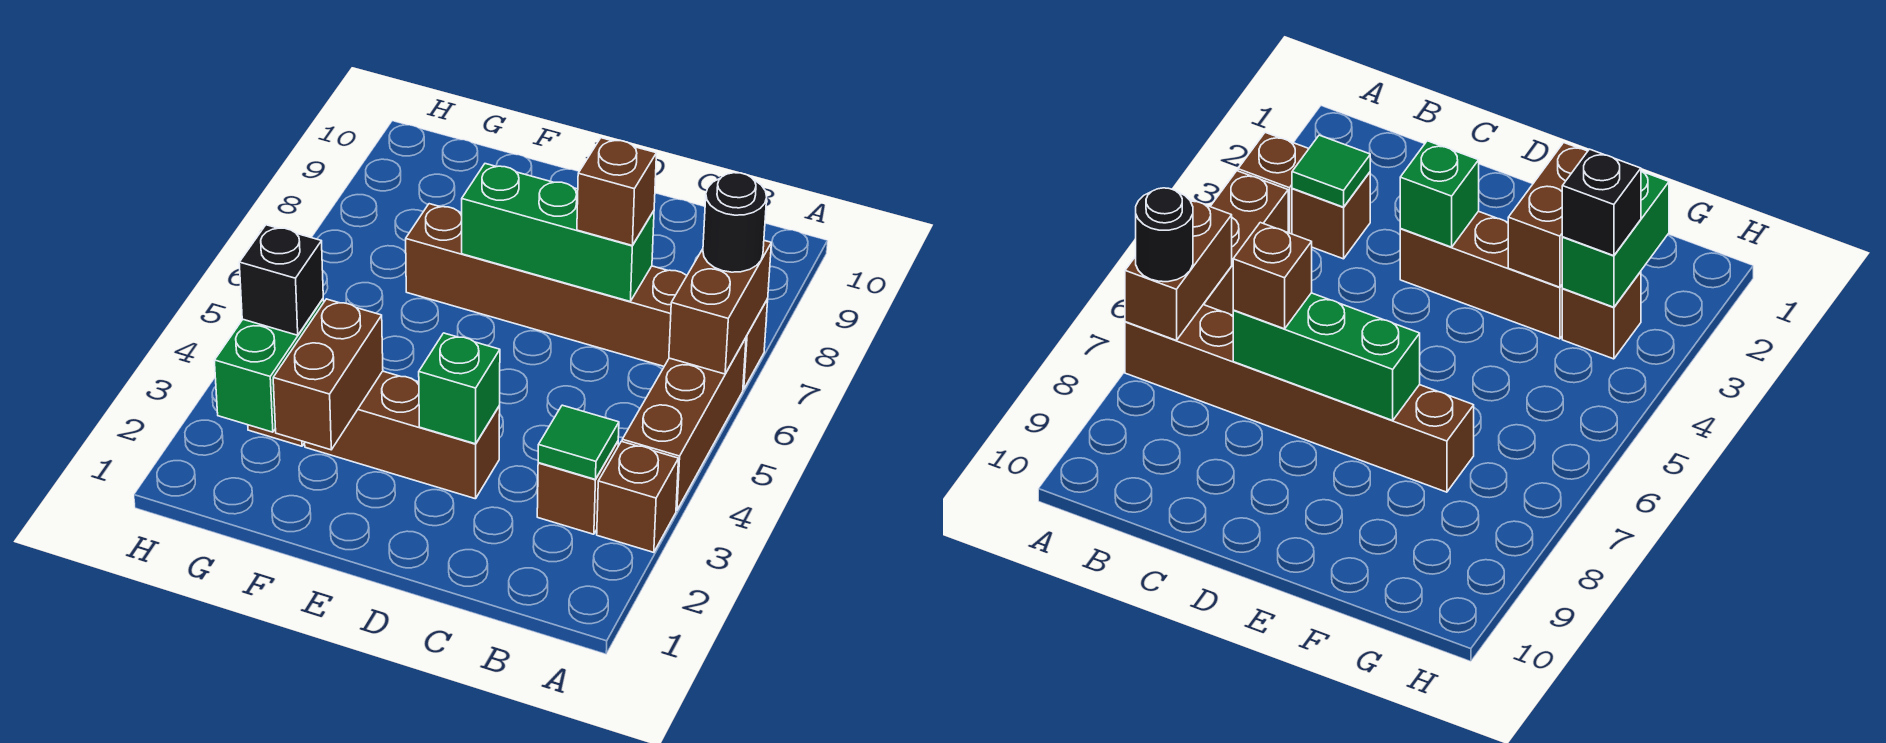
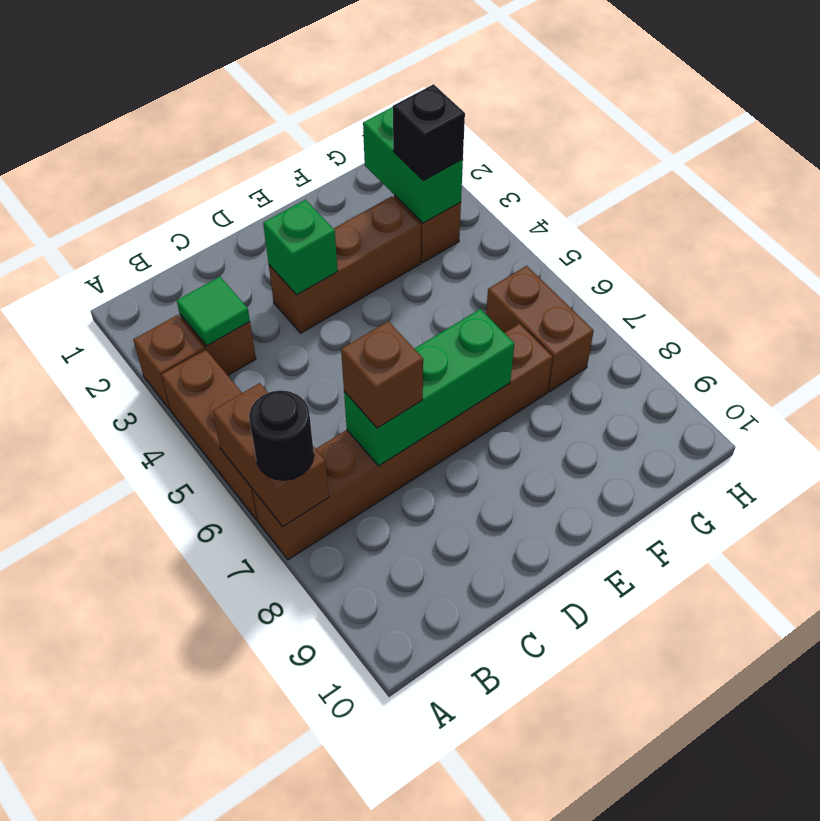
brown 1x2 brick [273,299,383,450] -> brown 1x2 brick moved to [486,266,594,392]

